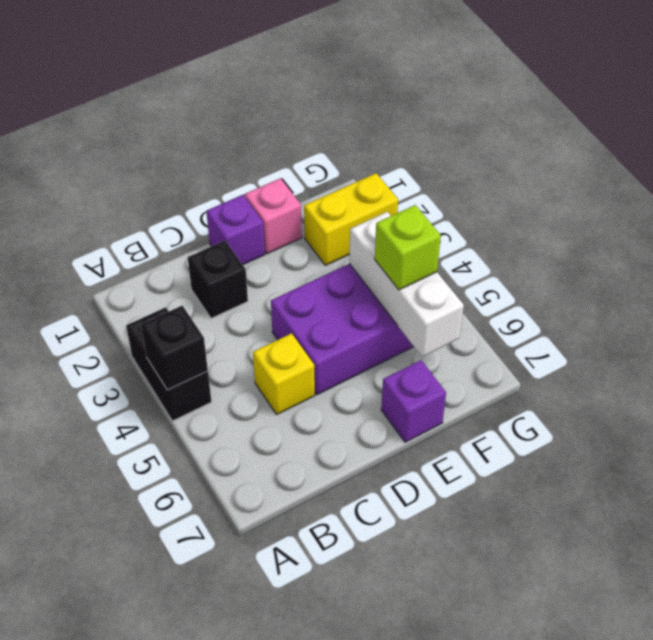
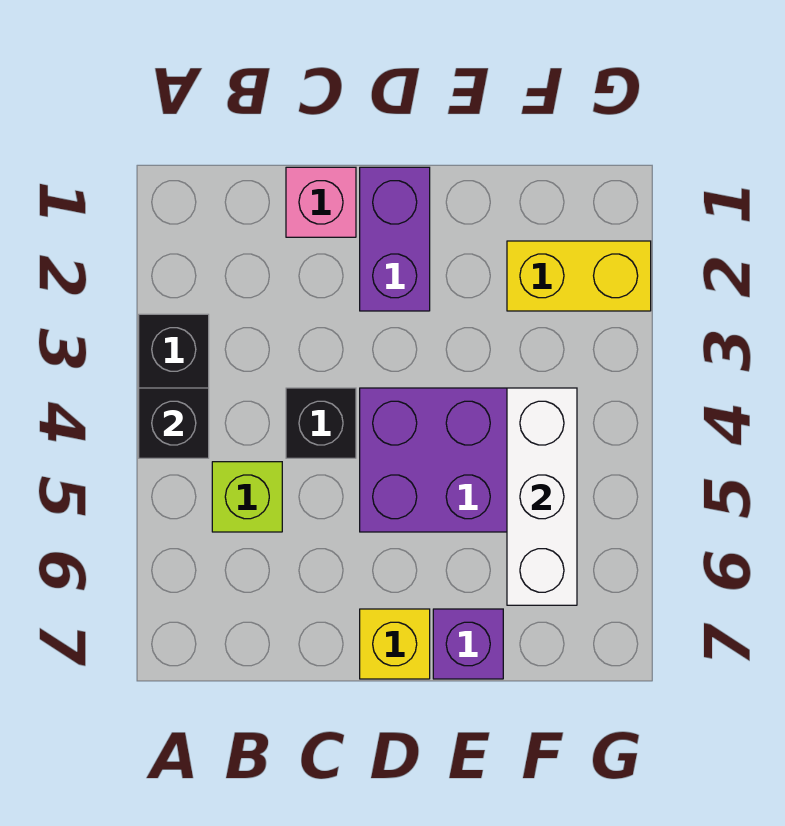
black 1x1 brick [188,241,248,318] -> black 1x1 brick moved to [286,388,356,458]
yellow 1x1 brick [253,333,315,414] -> yellow 1x1 brick moved to [360,609,430,679]
purple 1x1 brick [206,195,265,265] -> purple 1x2 brick [360,167,430,311]
pink 1x1 brick [245,178,302,254] -> pink 1x1 brick moved to [286,167,356,237]
lime 1x1 brick [375,205,441,290] -> lime 1x1 brick moved to [212,462,282,532]

